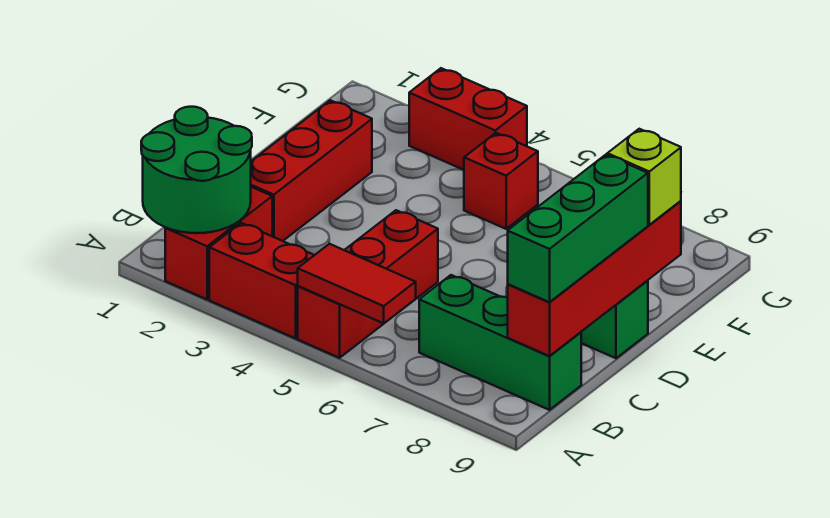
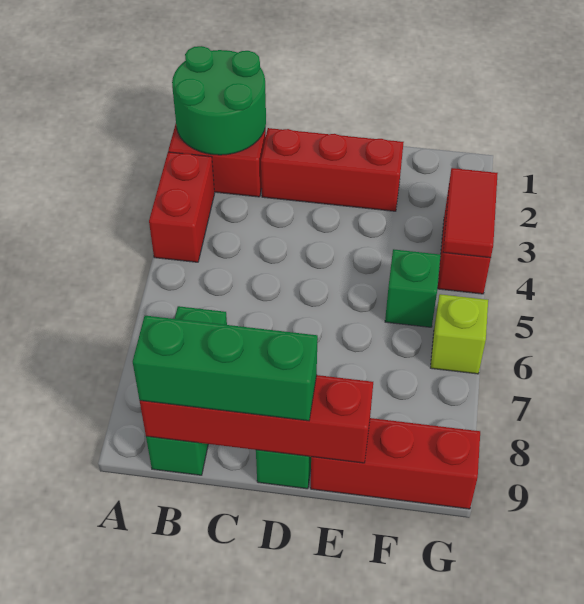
red 1x3 brick [298,210,438,358] -> red 1x3 brick moved to [311,418,480,509]
red 1x2 tile [298,244,416,323] -> red 1x2 tile moved to [443,168,498,258]
lime 1x1 brick [607,129,681,225] -> lime 1x1 brick moved to [430,294,488,374]
red 1x1 brick [464,133,538,229] -> green 1x1 brick [385,249,440,327]

